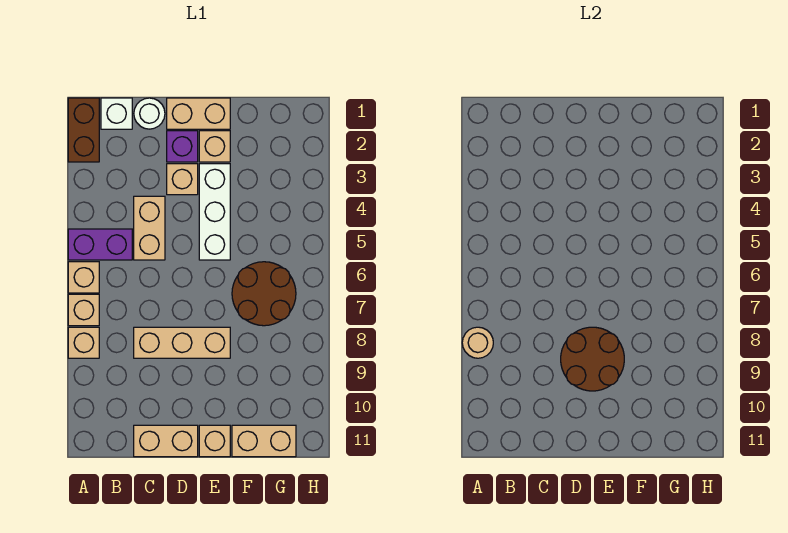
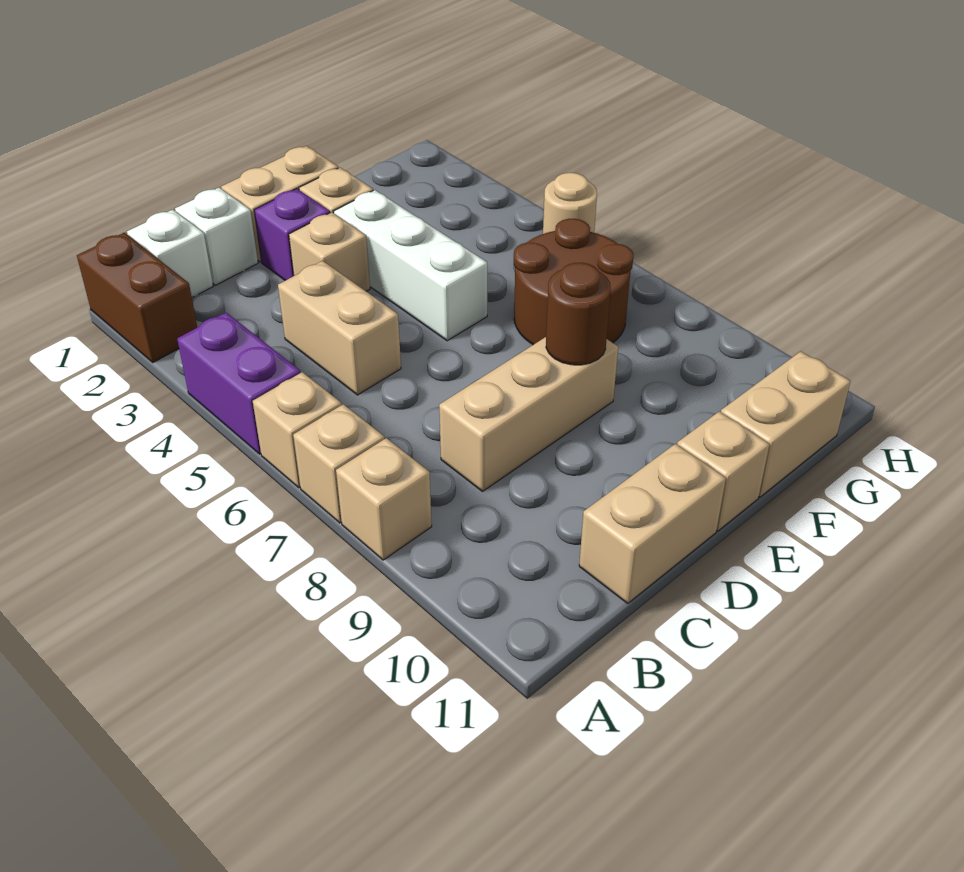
purple 1x2 brick [68,229,132,260] -> purple 1x2 brick turned to [177,313,301,454]
tan 1x1 round brick [462,327,493,358] -> tan 1x1 round brick moved to [543,173,597,234]
white 1x1 round brick [134,98,165,129] -> white 1x1 brick [175,188,258,285]
brown 2x2 round brick [561,327,624,391] -> brown 1x1 round brick [546,263,611,365]

